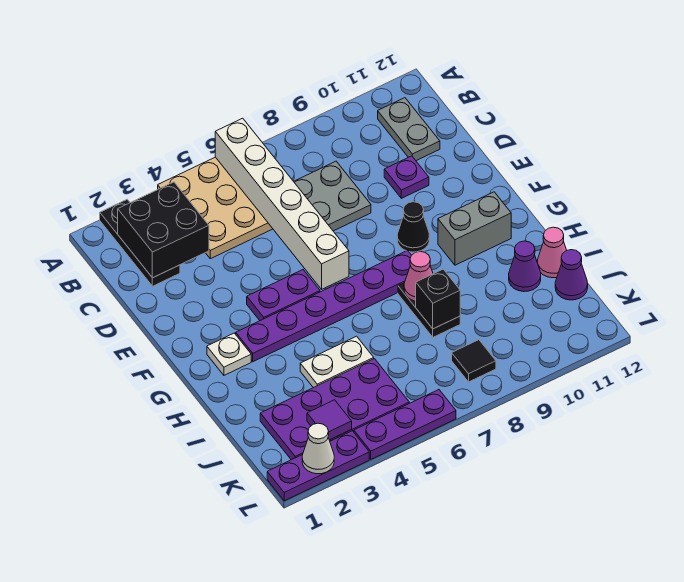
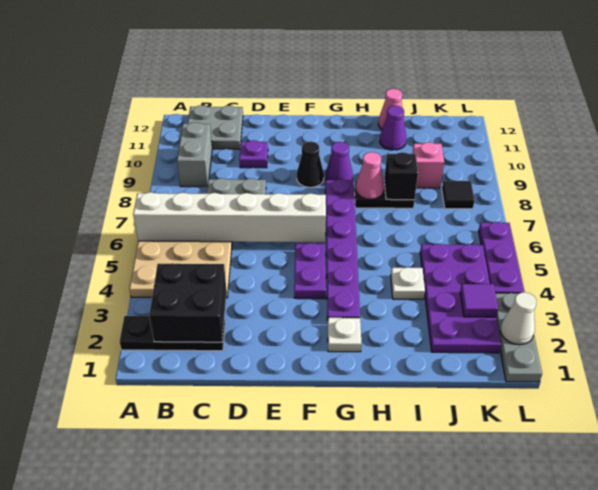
grey 1x2 plate [378,98,440,161] -> grey 2x2 plate [188,105,243,149]
grey 1x2 brick [438,192,511,265] -> grey 1x2 brick moved to [177,122,212,187]
white 1x2 plate [300,336,374,388] -> white 1x1 plate [391,267,425,299]
none -> pink 1x1 brick [412,142,444,188]
purple 1x1 cone [555,250,588,300] -> purple 1x1 cone moved to [325,142,353,180]
purple 1x3 plate [267,431,369,501] -> grey 1x3 plate [496,293,542,382]

